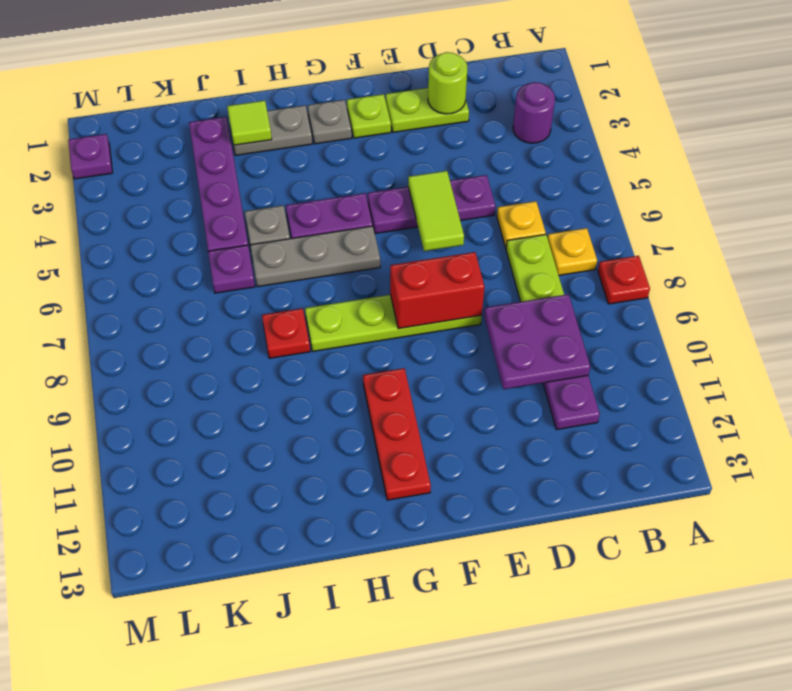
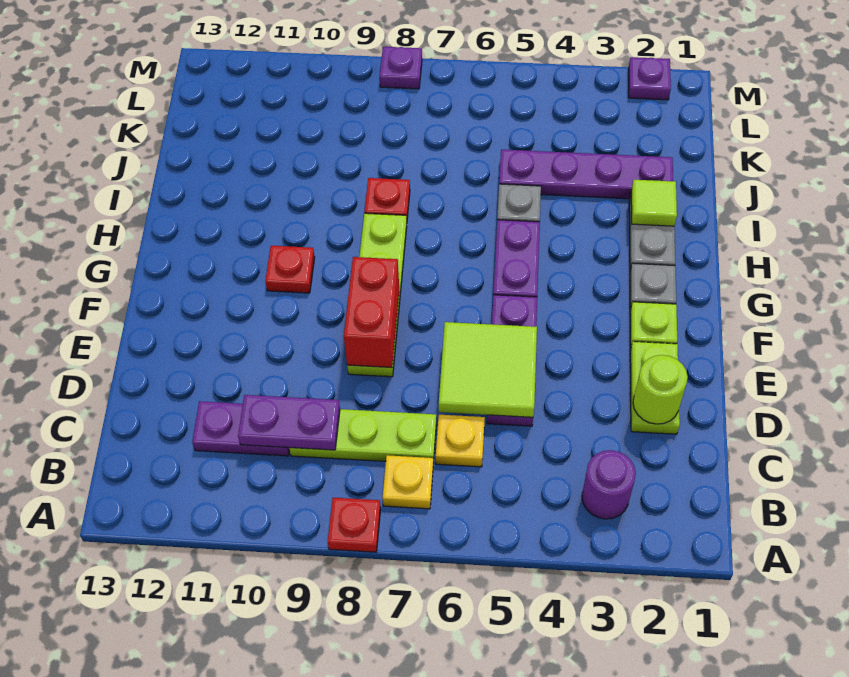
purple 2x2 plate [484,294,590,389] -> purple 1x2 plate [238,395,340,450]
lime 1x2 tile [408,171,464,251] -> lime 2x2 tile [439,322,537,417]
grey 1x3 plate [250,226,380,287] -> none
red 1x3 plate [363,368,431,500] -> red 1x1 plate [265,246,315,293]
purple 1x1 plate [208,245,255,293] -> purple 1x1 plate moved to [380,47,422,89]

